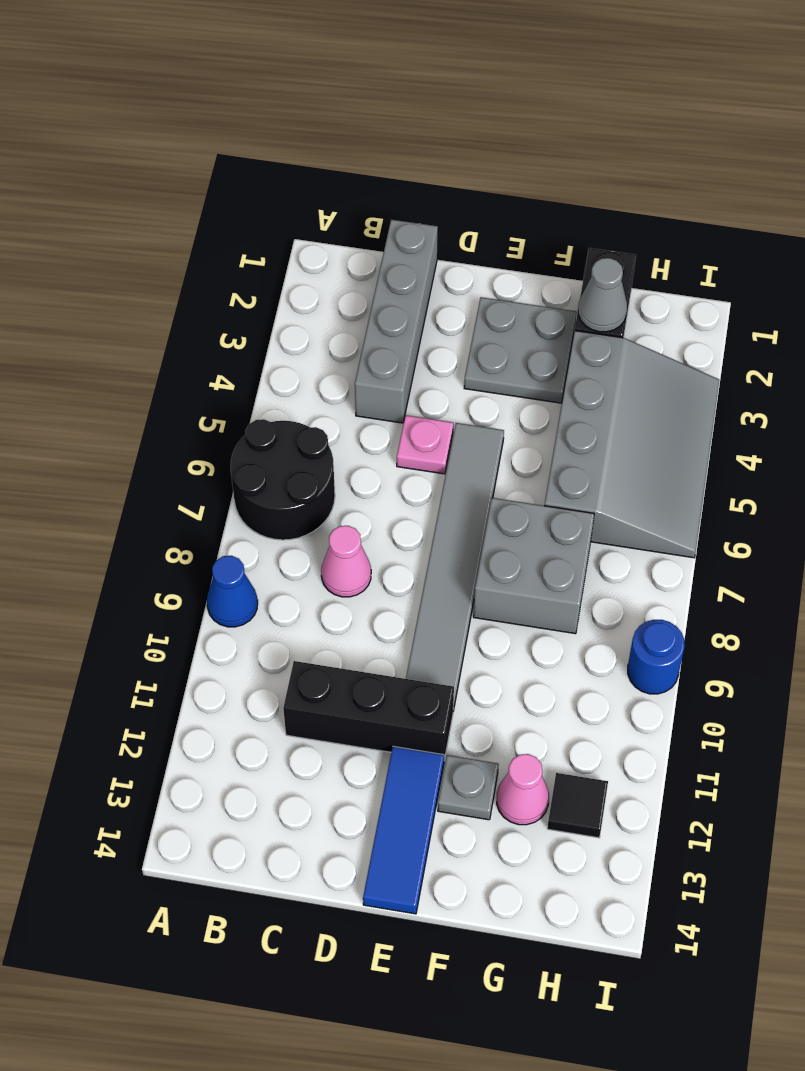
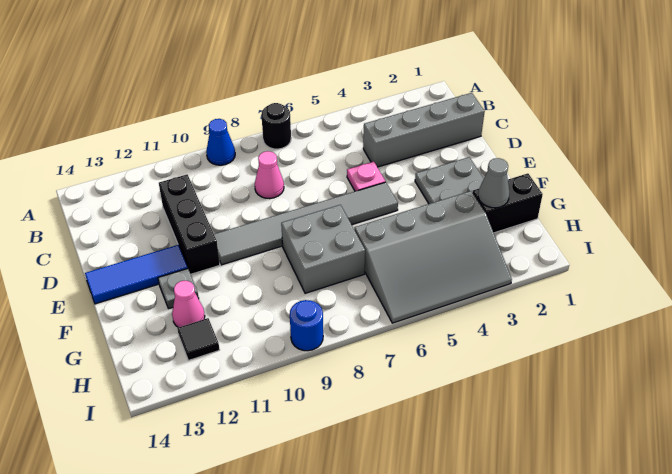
black 2x2 round brick [231,419,335,540] -> black 1x1 round brick [261,103,291,149]

